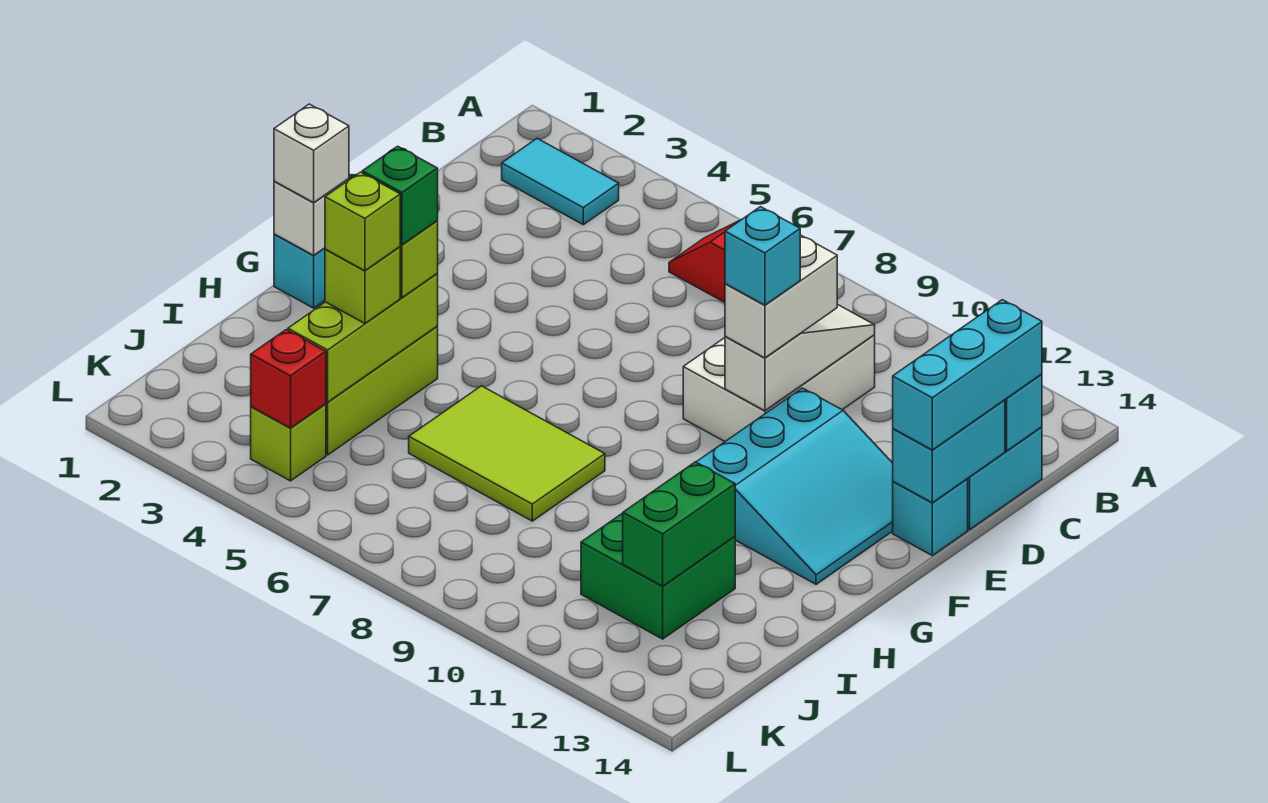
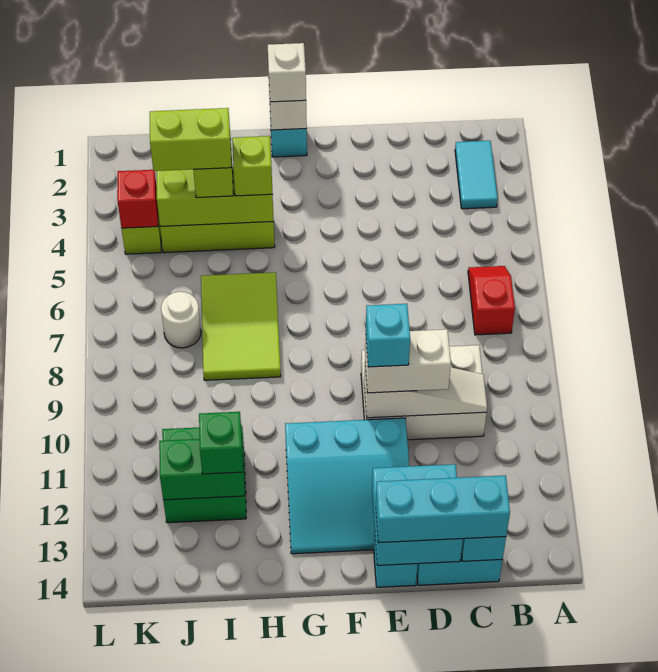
cyan 1x2 brick [893,400,1005,503] -> cyan 2x2 brick [372,464,463,565]
green 1x1 brick [362,146,438,245] -> green 1x1 brick moved to [199,412,243,474]
lime 1x1 brick [325,172,400,271] -> lime 1x2 brick [150,108,231,171]
none -> white 1x1 round brick [161,292,201,348]

